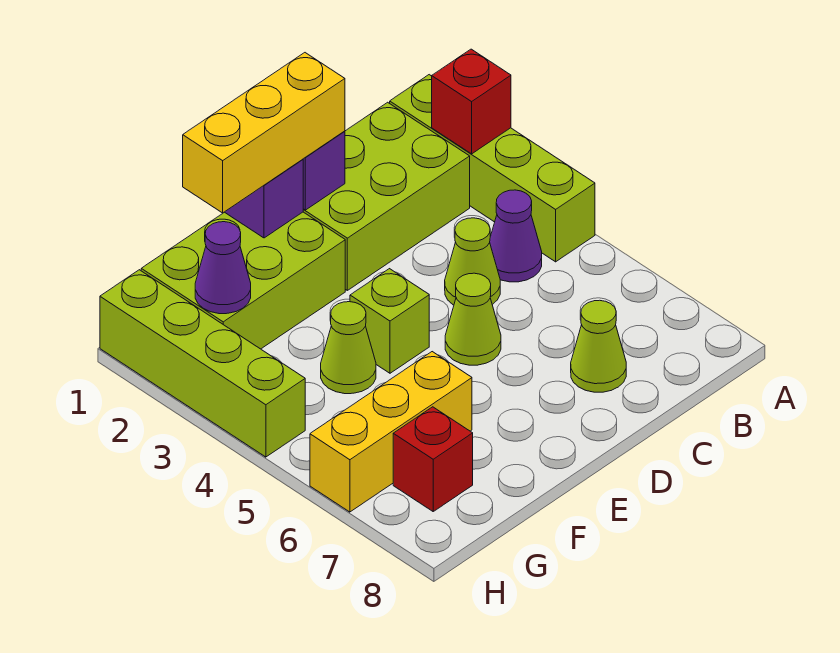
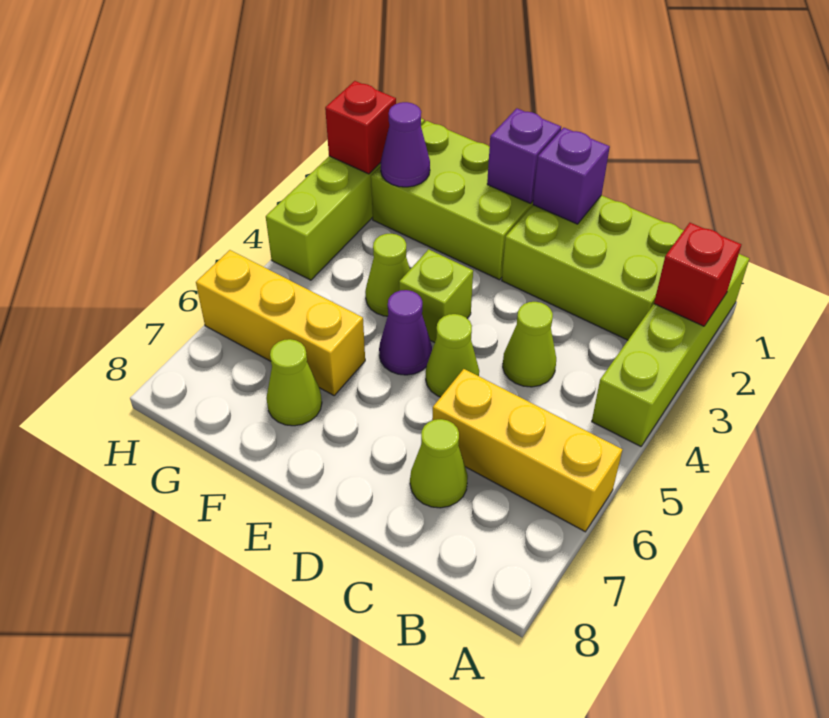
purple 1x1 cone [490,190,542,282] -> purple 1x1 cone moved to [379,290,432,375]
yellow 1x3 brick [183,53,345,213] -> yellow 1x3 brick moved to [432,369,623,532]
none -> lime 1x1 cone [266,339,322,426]
red 1x1 brick [393,407,473,511] -> red 1x1 brick moved to [325,81,396,174]

